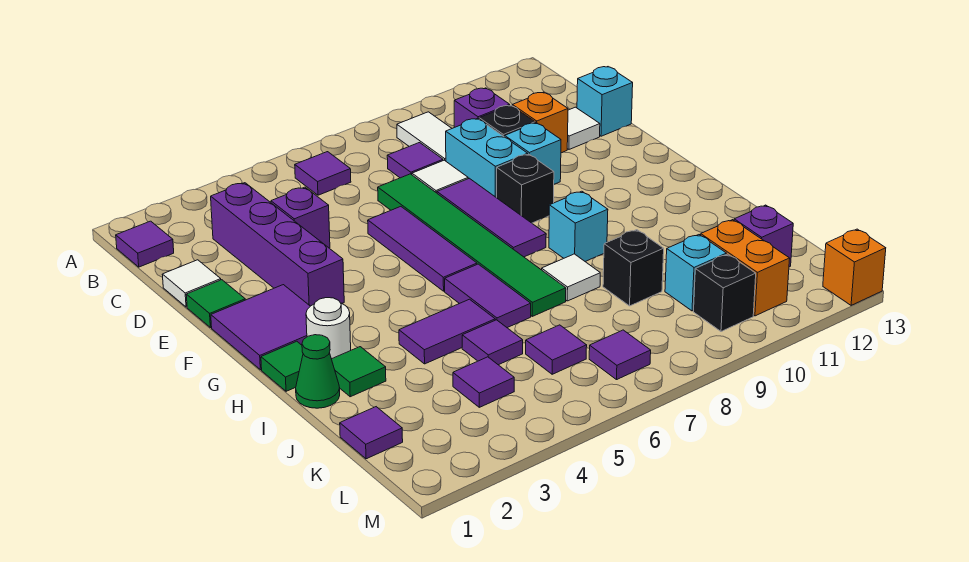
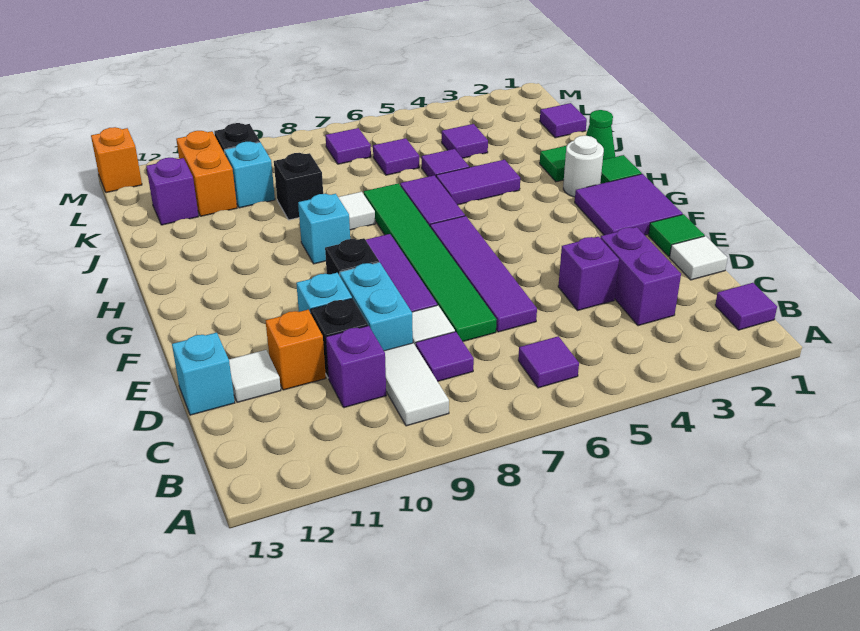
purple 1x4 brick [211,183,344,306] -> purple 1x2 brick [600,227,681,326]
purple 1x3 tile [368,207,477,291] -> purple 1x4 tile [430,216,537,332]

